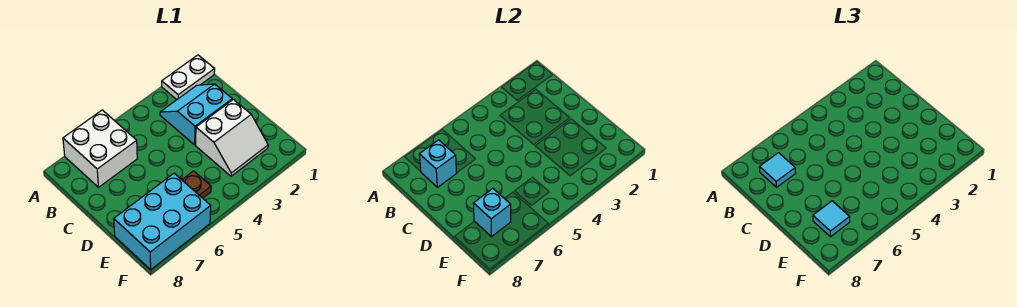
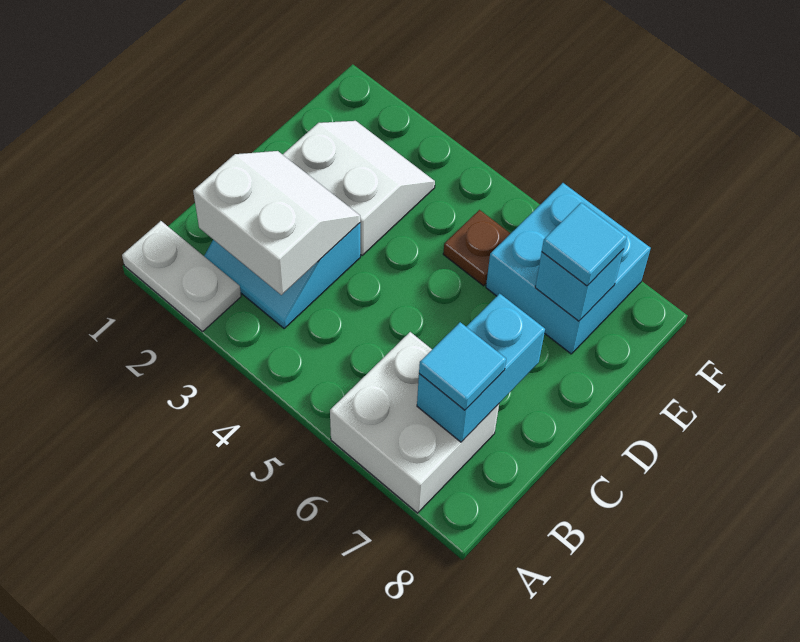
none -> white 2x2 slope [193,151,360,295]
cyan 1x1 brick [419,140,457,187] -> cyan 1x2 brick [417,294,545,442]
cyan 2x3 brick [114,174,211,269] -> cyan 2x2 brick [486,183,651,354]

